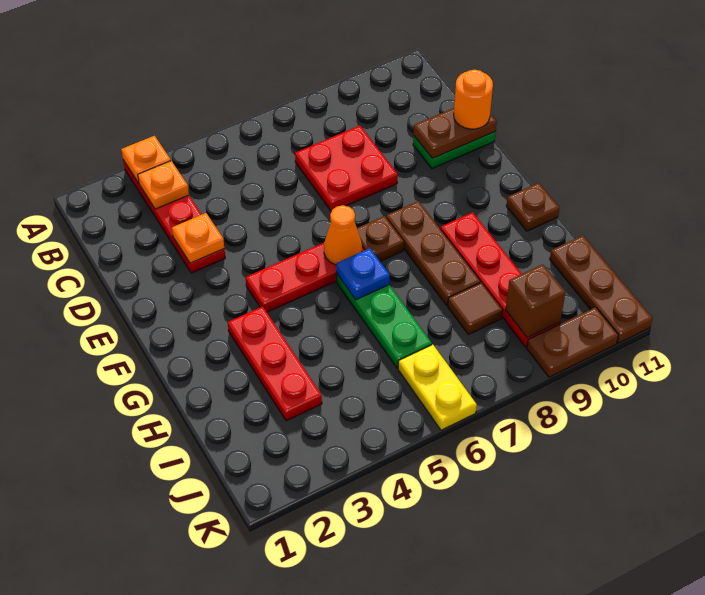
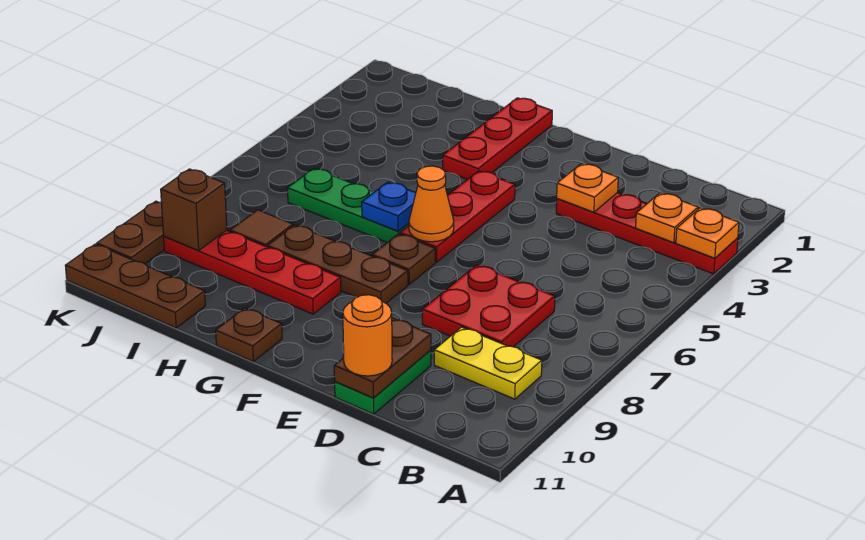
red 1x3 plate [228,306,322,421] -> red 1x3 plate turned to [443,98,552,179]
yellow 1x2 plate [398,345,477,430] -> yellow 1x2 plate moved to [434,327,542,399]

